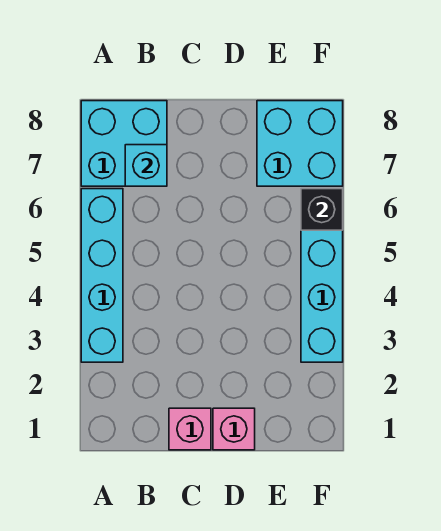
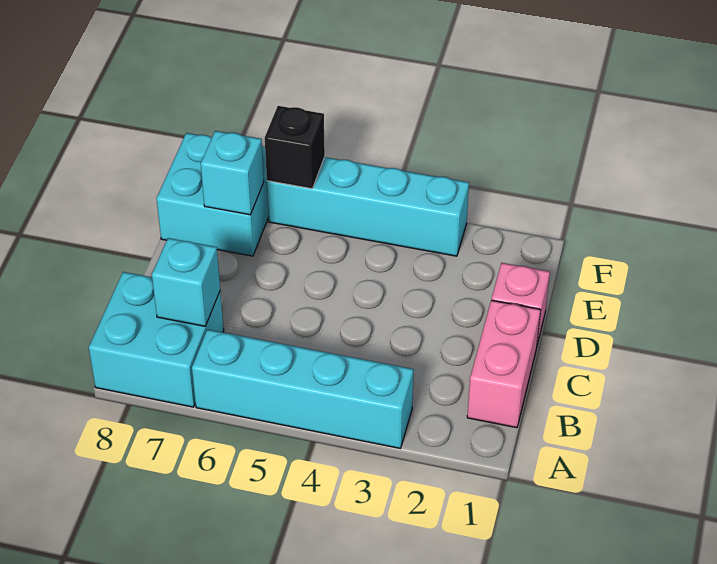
pink 1x1 brick [169,408,211,450] -> pink 1x2 brick [467,300,541,428]
none -> cyan 1x1 brick [201,131,264,215]

